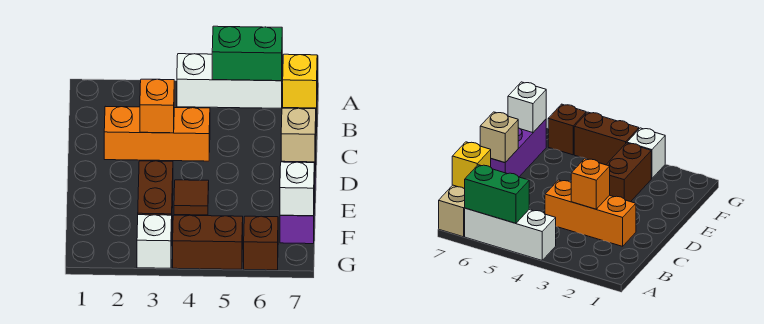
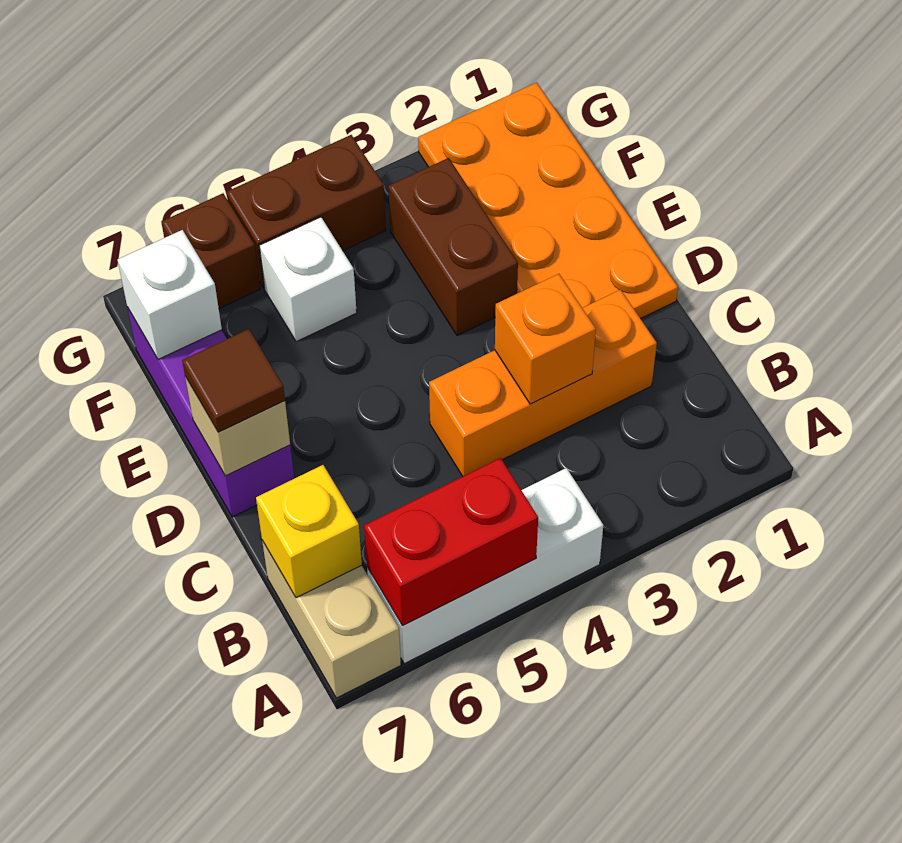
green 1x2 brick [212,26,282,81] -> red 1x2 brick [364,458,538,626]
none -> orange 2x4 plate [418,82,678,318]
brown 1x1 tile [174,180,209,215] -> brown 1x1 tile moved to [182,329,285,432]
white 1x1 brick [137,215,172,268] -> white 1x1 brick moved to [259,217,357,342]

